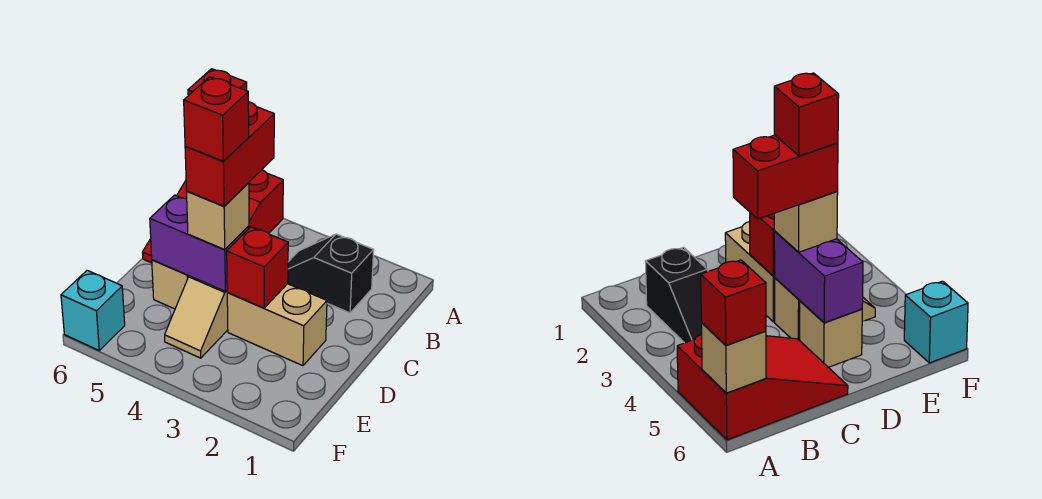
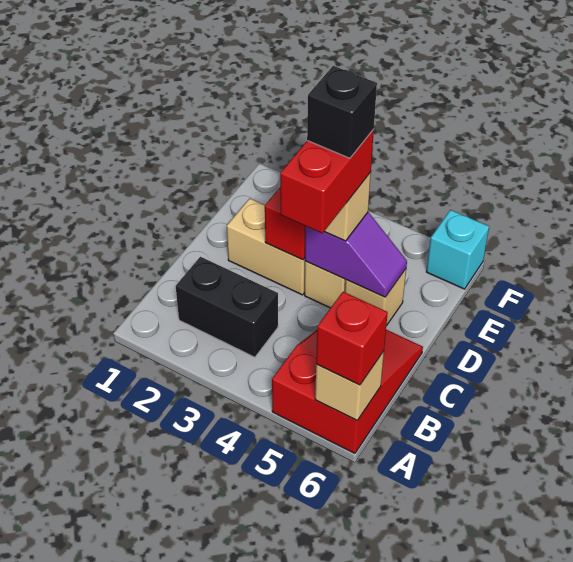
black 1x2 slope [288,234,374,313] -> black 1x2 brick [176,257,278,357]
purple 1x2 brick [150,195,249,291] -> purple 1x2 slope [305,212,407,297]
red 1x1 brick [184,77,249,161] -> black 1x1 brick [307,66,377,158]

